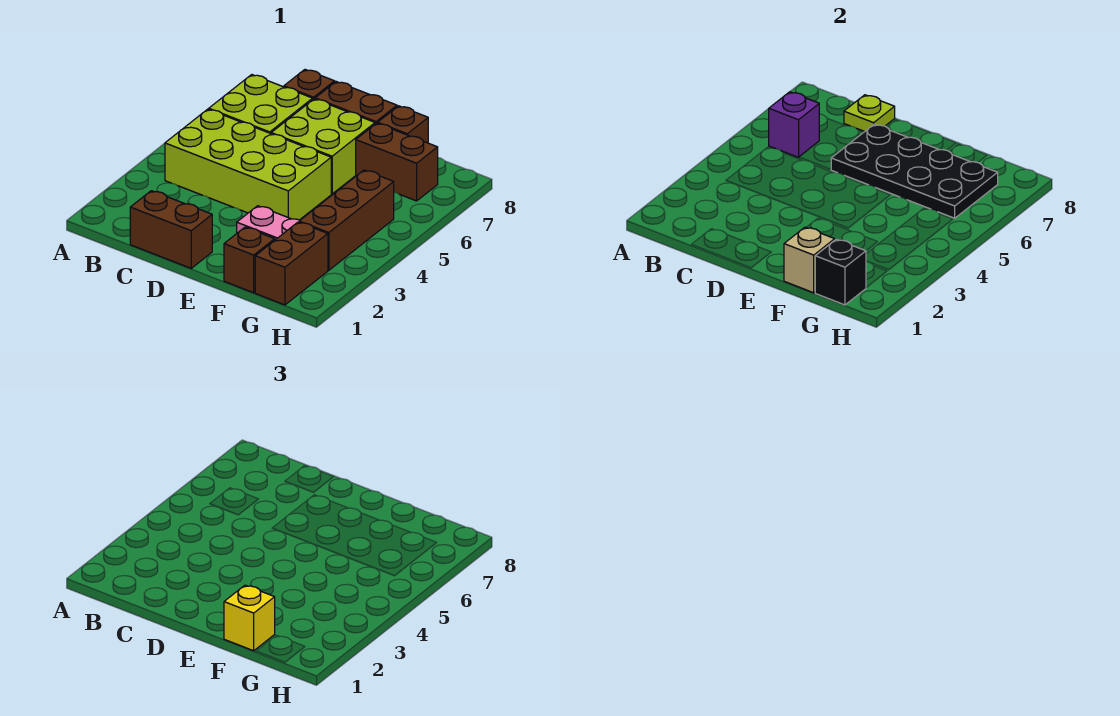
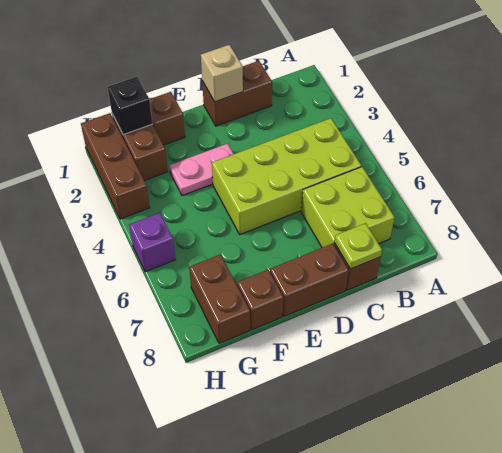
purple 1x1 brick [769,92,819,157] -> purple 1x1 brick moved to [129,213,175,272]
lime 2x2 brick [271,99,375,194] -> none
black 2x4 plate [831,124,998,218] -> none
tan 1x1 brick [784,227,835,293] -> tan 1x1 brick moved to [201,45,243,102]
yellow 1x1 brick [224,585,275,651] -> none
brown 1x2 brick [356,123,438,201] -> brown 1x2 brick turned to [189,254,250,343]
brown 1x3 brick [299,170,394,270] -> brown 1x3 brick moved to [81,113,150,219]

